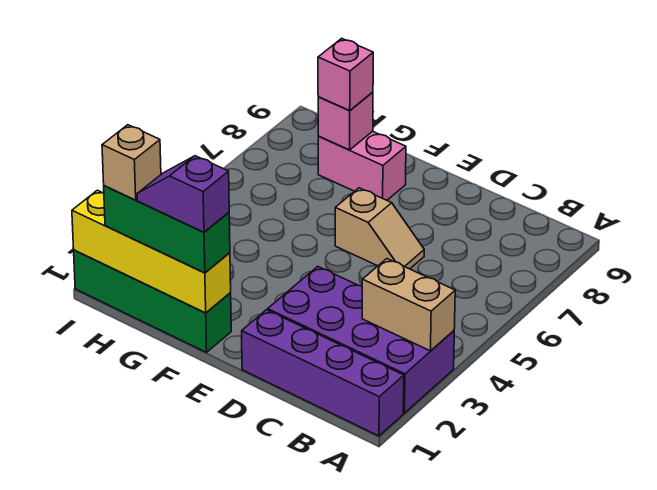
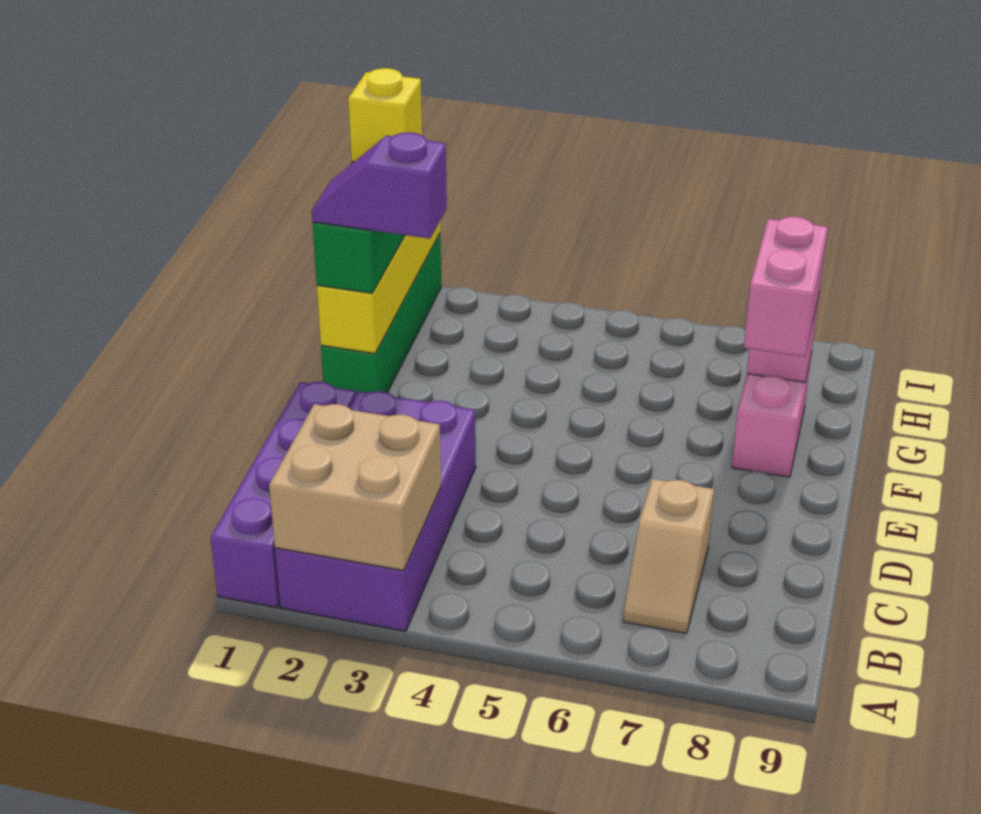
tan 1x2 brick [362,259,455,351] -> tan 2x2 brick [269,404,441,571]
tan 1x2 slope [335,188,424,269] -> tan 1x2 slope moved to [623,479,714,633]
purple 1x2 slope [137,156,229,232] -> purple 1x2 slope turned to [312,132,447,238]
pink 1x1 brick [318,38,373,111] -> pink 1x2 brick [744,217,828,357]
tan 1x1 brick [102,125,161,200] -> yellow 1x1 brick [348,68,422,162]

